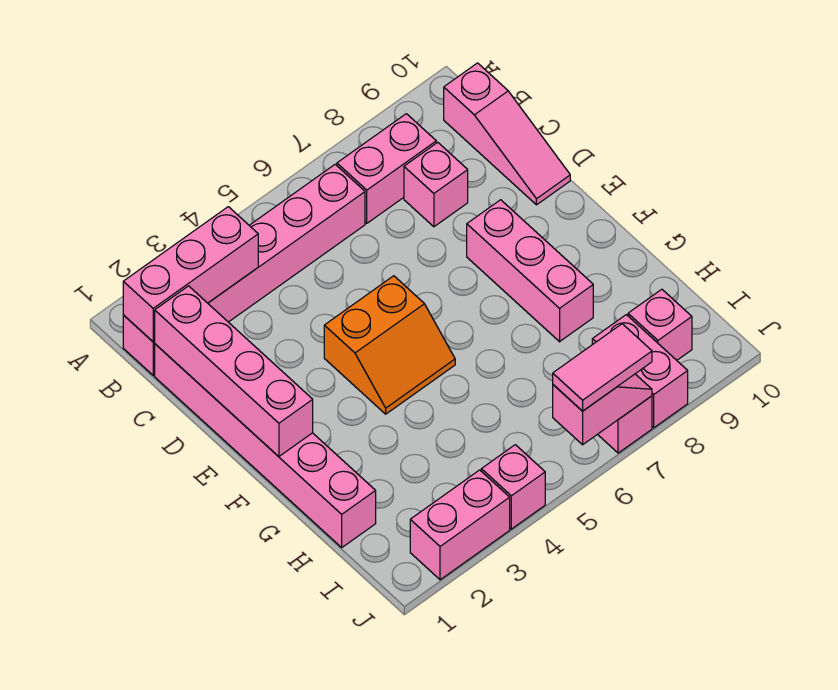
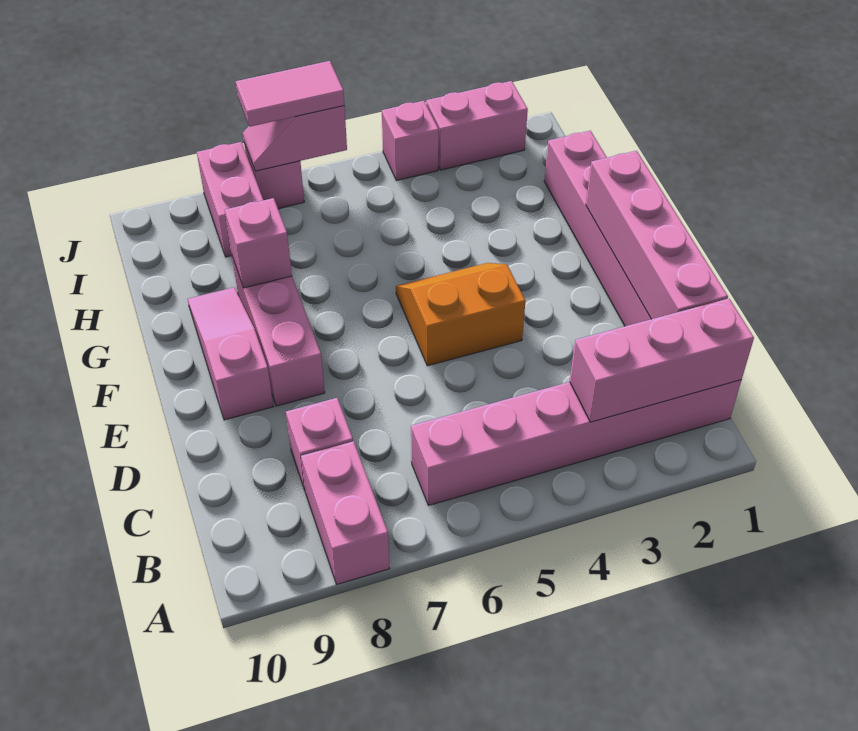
pink 1x2 brick [337,114,436,223] -> pink 1x2 brick turned to [301,441,390,584]
pink 1x3 slope [444,63,570,205] -> pink 1x3 slope moved to [188,287,273,420]
pink 1x1 brick [628,289,692,360] -> pink 1x1 brick moved to [225,198,292,288]

